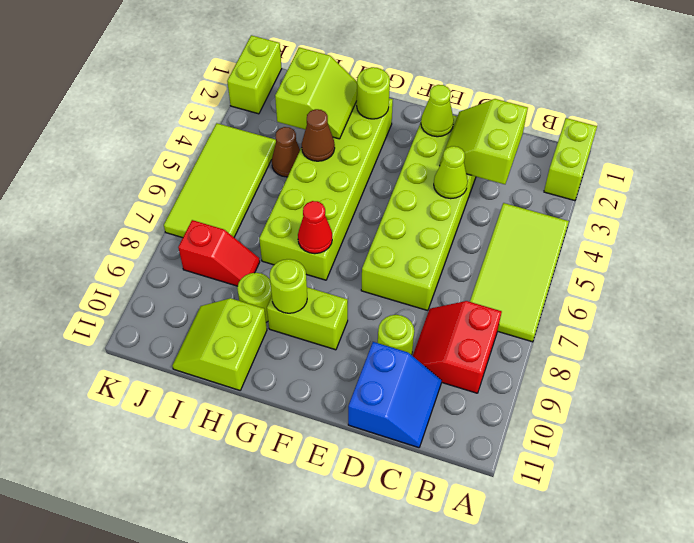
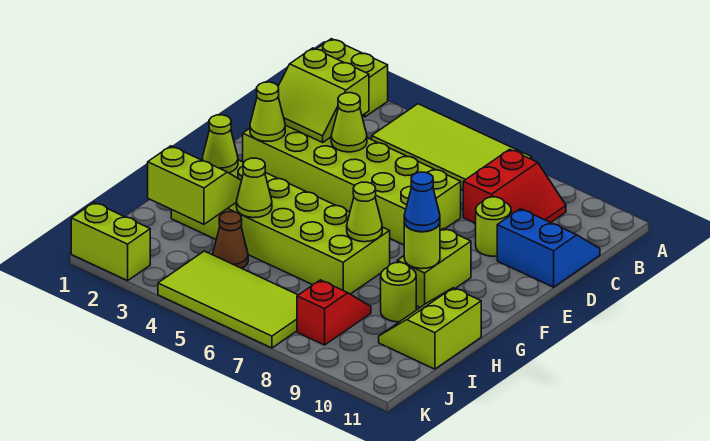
red 2x2 slope [413,301,502,393] -> red 2x2 slope turned to [463,149,566,223]
lime 1x1 round brick [357,67,390,119] -> lime 1x1 cone [202,115,238,173]
red 1x1 cone [298,201,332,254] -> lime 1x1 cone [347,182,382,242]
none -> blue 1x1 cone [404,172,440,232]
brown 1x1 cone [302,109,335,161] -> lime 1x1 cone [236,158,272,218]
lime 2x2 slope [172,298,267,390] -> lime 2x2 slope turned to [379,288,481,369]

